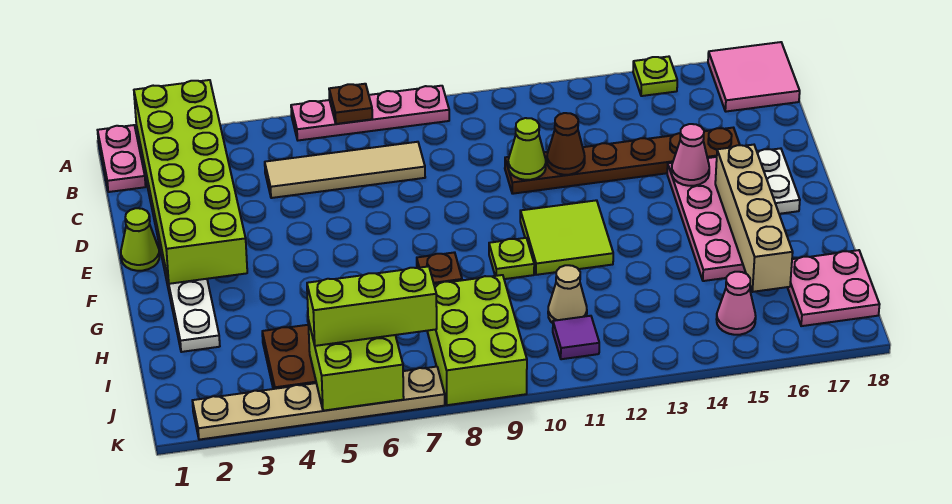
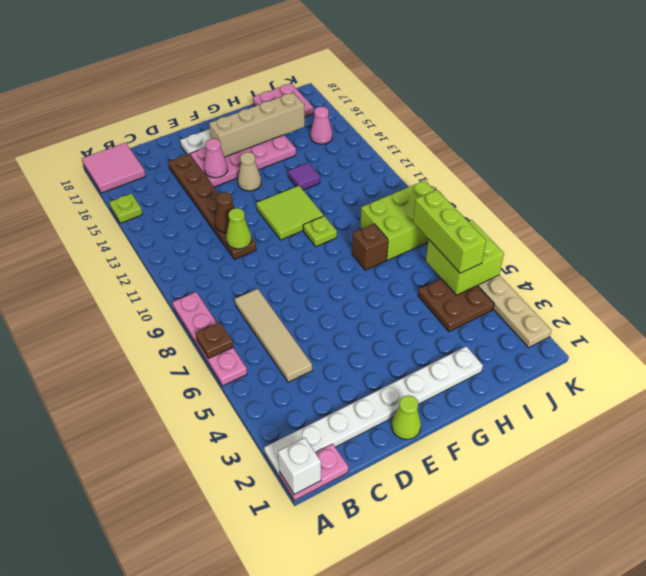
none -> white 1x1 brick [278,438,321,494]
lime 2x6 brick [134,80,247,284] -> none
tan 1x1 cone [548,265,587,323] -> tan 1x1 cone moved to [238,152,261,191]
purple 1x1 tile [553,316,599,359] -> purple 1x1 tile moved to [288,163,320,190]

